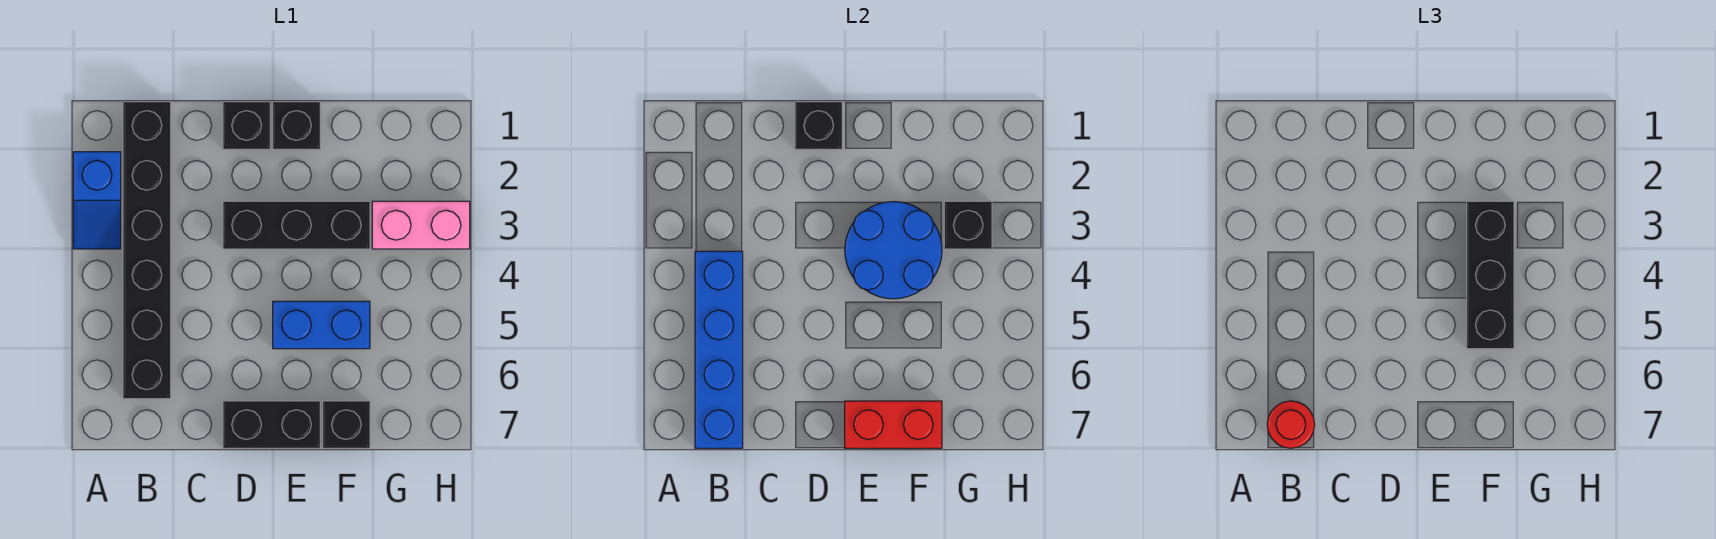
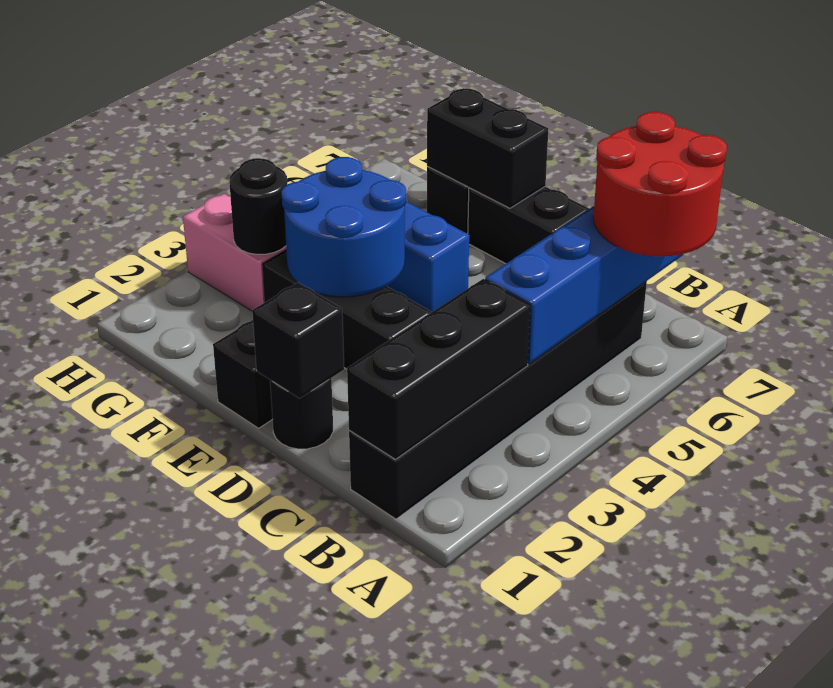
blue 1x2 slope [73,152,121,249] -> none
red 1x1 round brick [1267,401,1315,448] -> red 2x2 round brick [593,112,727,256]
black 1x1 brick [223,102,270,149] -> black 1x1 round brick [270,378,333,449]
red 1x2 brick [845,401,942,448] -> black 1x2 brick [427,88,548,208]
black 1x3 brick [1467,201,1514,349] -> black 1x3 brick moved to [347,279,531,459]
black 1x1 brick [944,201,992,249] -> black 1x1 round brick [229,158,287,254]

